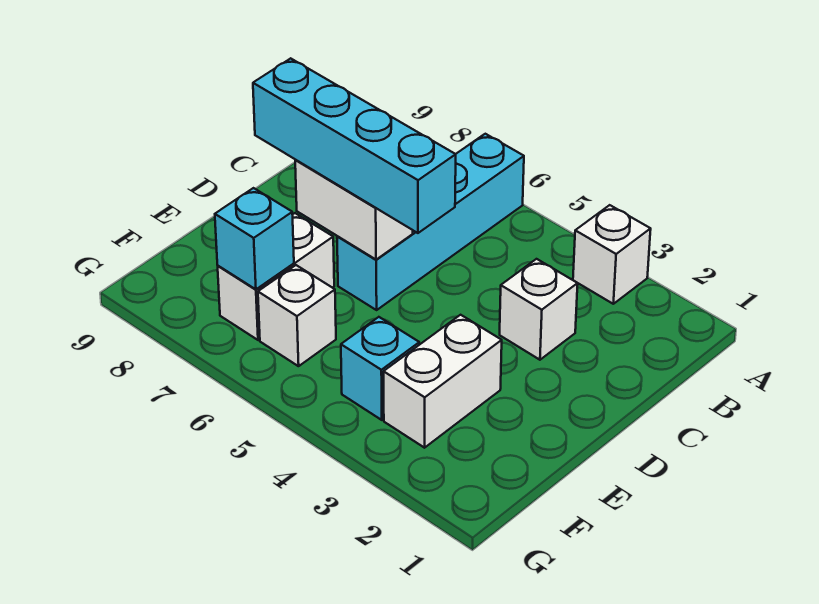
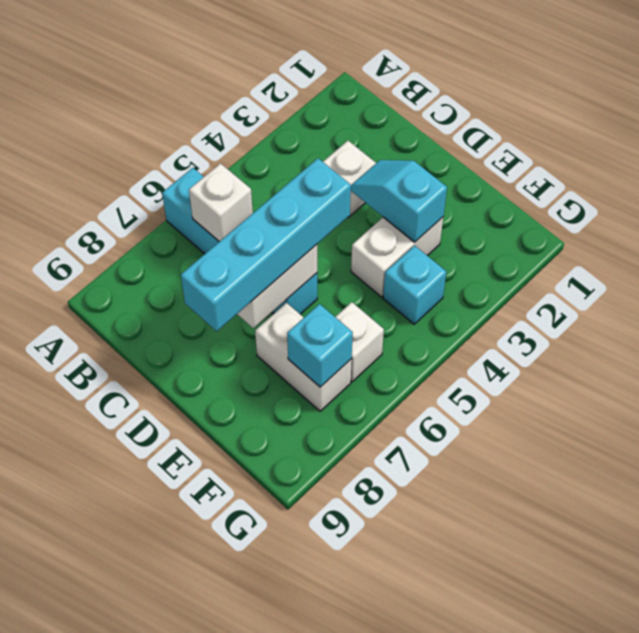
white 1x1 brick [573,205,651,304] -> white 1x1 brick moved to [189,164,253,242]
none -> cyan 1x2 slope [351,160,447,242]
white 1x2 brick [384,315,502,448] -> white 1x2 brick turned to [351,217,443,297]

